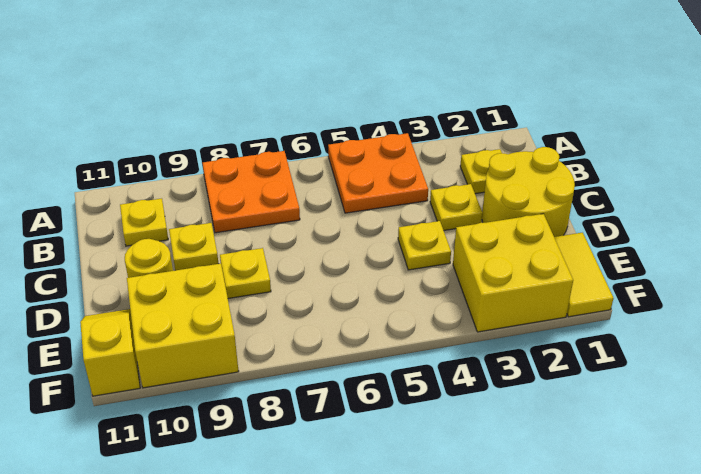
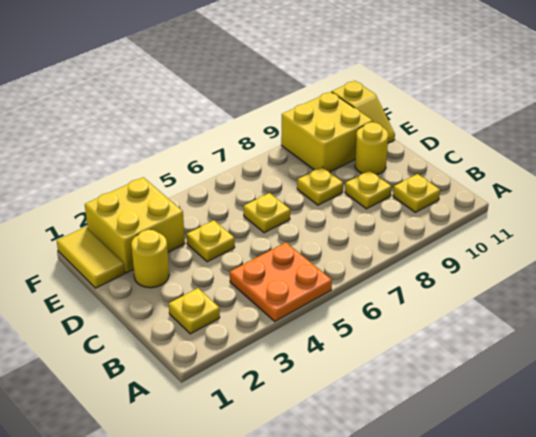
orange 2x2 plate [203,151,300,233] -> none
yellow 2x2 round brick [482,147,575,237] -> yellow 1x1 round brick [131,230,169,288]
yellow 1x1 plate [430,184,482,230] -> yellow 1x1 plate moved to [244,193,290,233]

